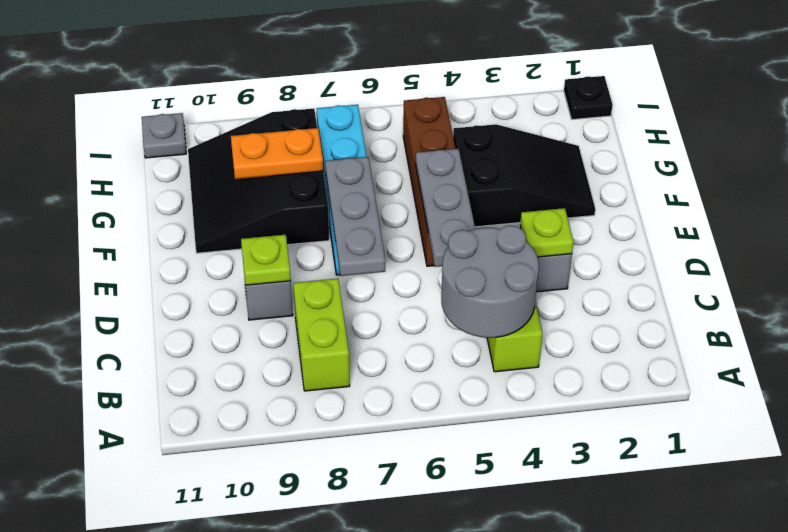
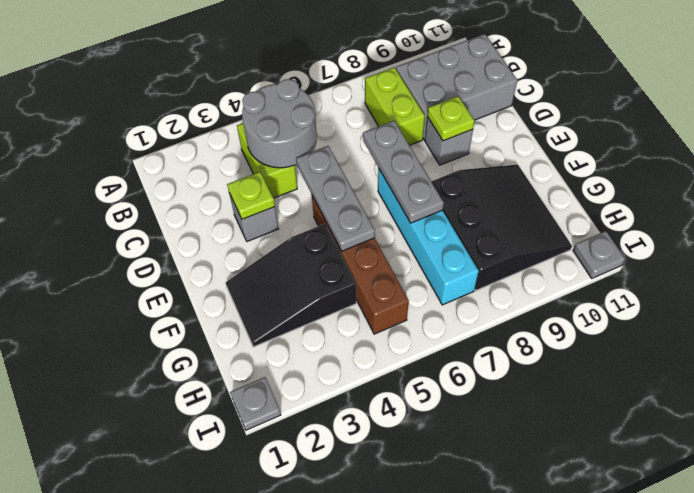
none -> grey 2x3 brick [396,34,517,140]
orange 1x2 plate [231,128,323,179] -> none
black 1x1 plate [564,76,613,119] -> grey 1x1 plate [230,377,281,430]

